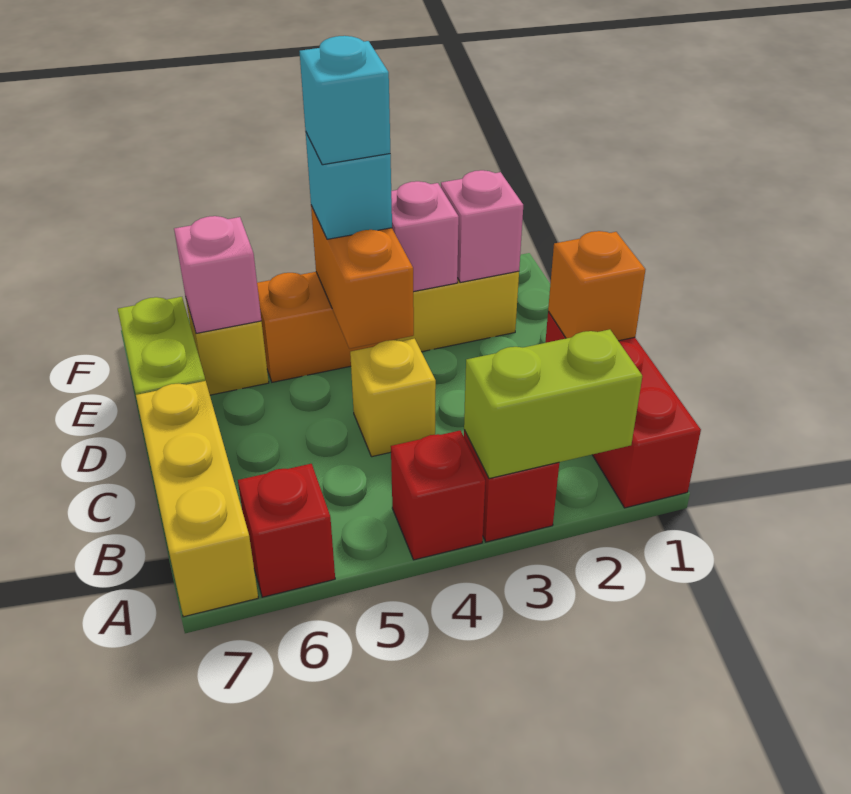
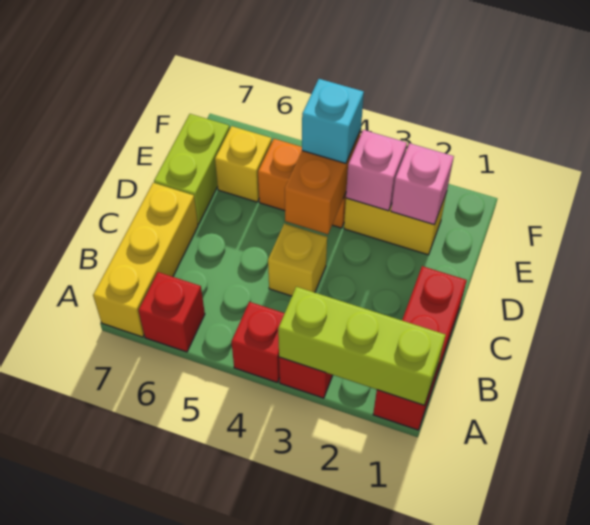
lime 1x2 brick [464,329,642,479] -> lime 1x3 brick [278,287,445,405]
orange 1x1 brick [548,231,646,341] -> none
cyan 1x1 brick [299,36,390,165] -> none
pink 1x1 brick [174,216,261,333] -> none

